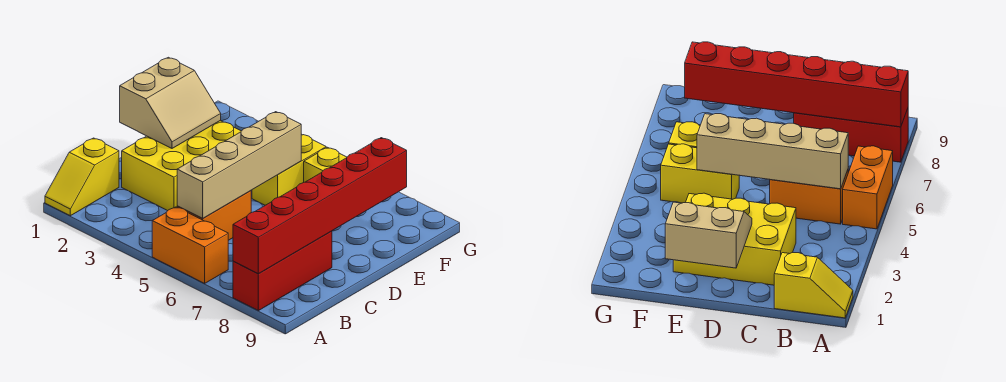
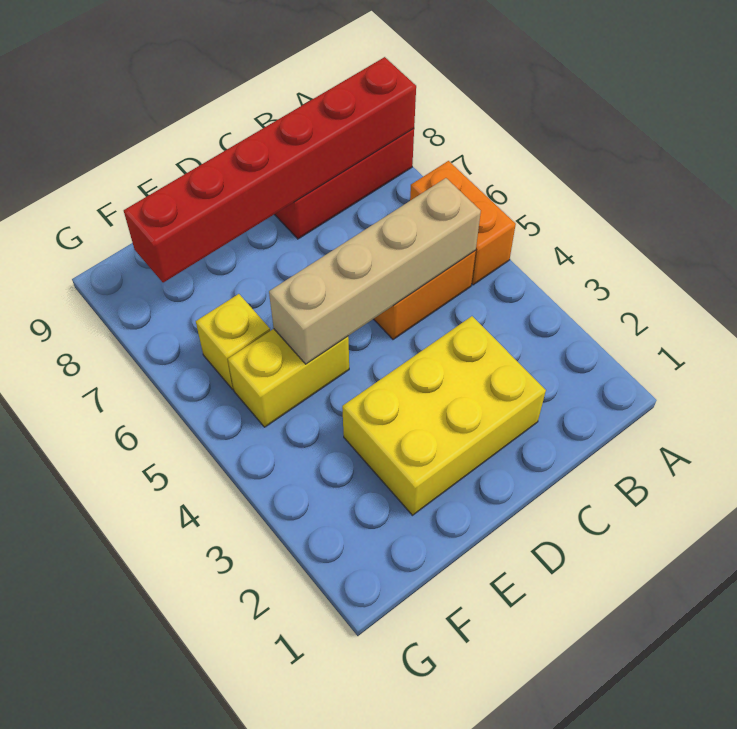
yellow 1x2 slope [45,138,119,216] -> none
tan 2x2 slope [120,57,221,148] -> none

